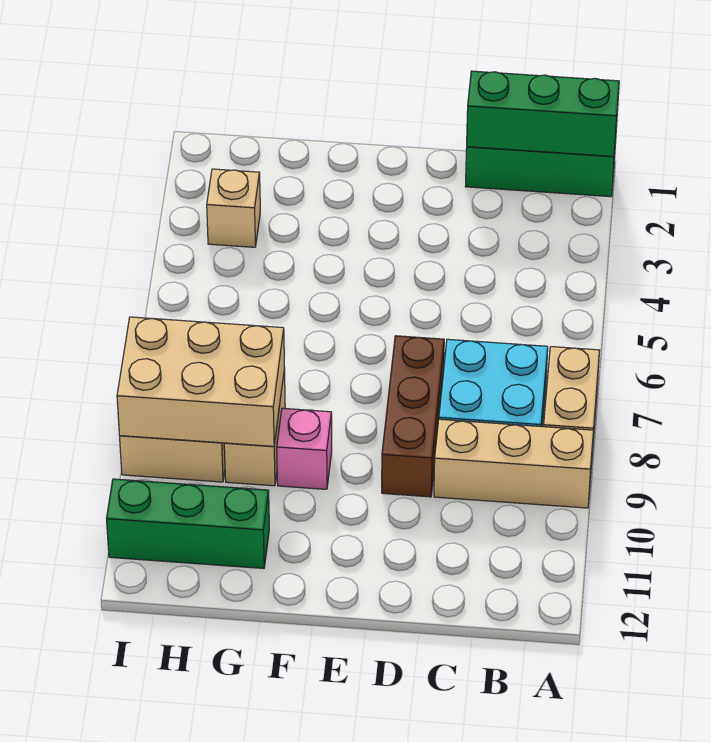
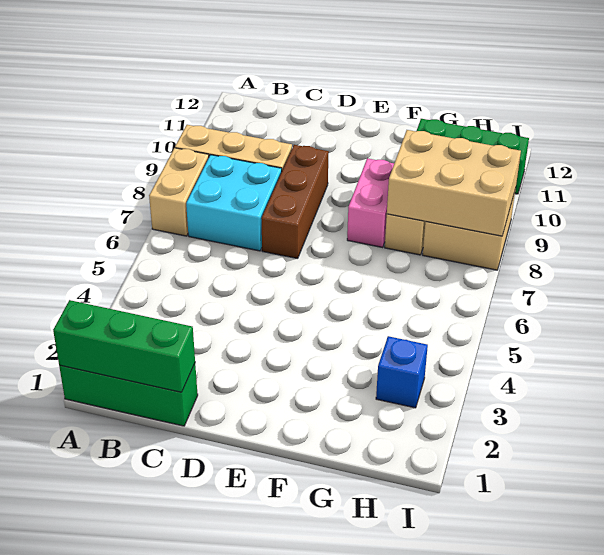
pink 1x1 brick [277,408,332,489] -> pink 1x2 brick [347,158,394,248]
tan 1x1 brick [207,169,260,247] -> blue 1x1 brick [376,336,428,408]

